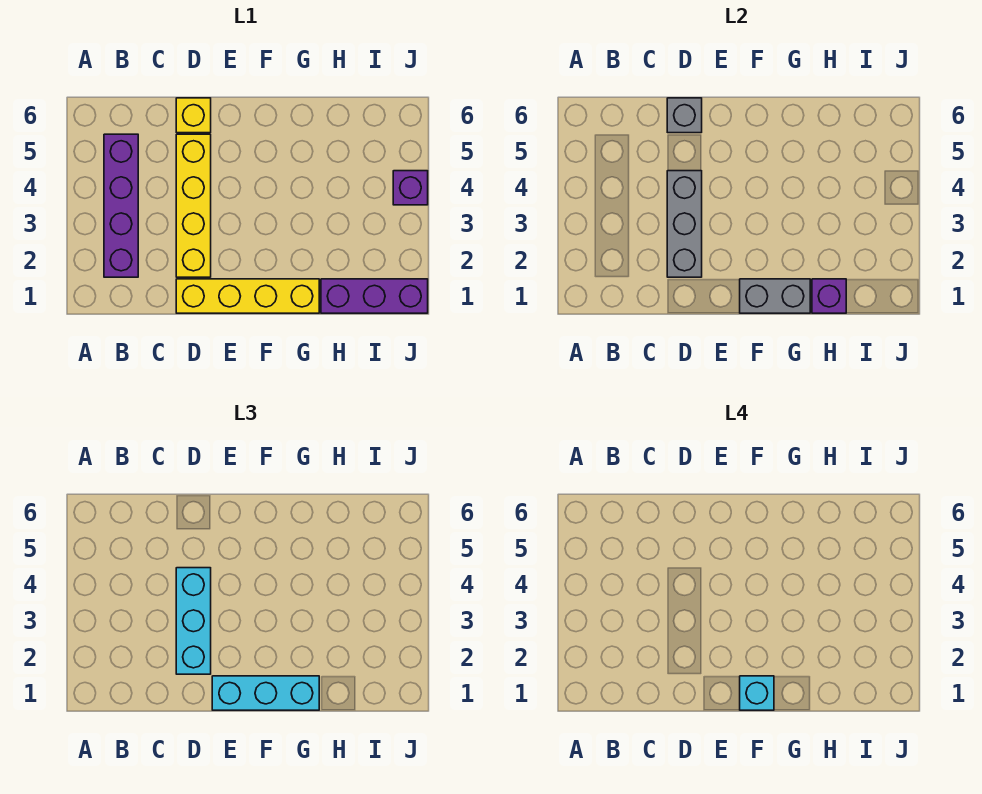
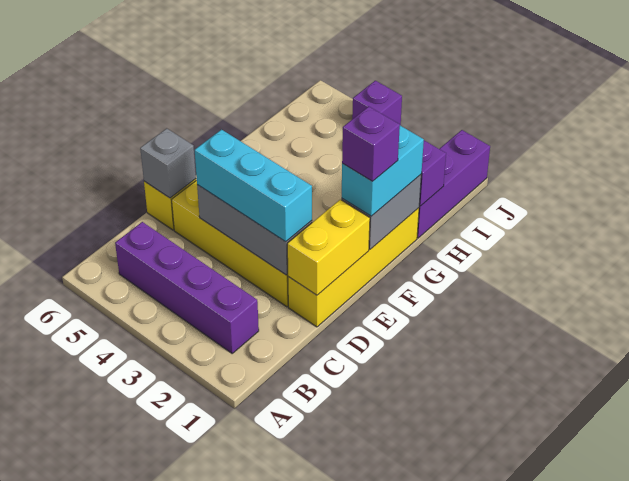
none -> yellow 1x2 brick [287,199,370,295]
cyan 1x3 brick [212,676,319,710] -> cyan 1x2 brick [342,126,424,216]
cyan 1x1 brick [740,676,774,710] -> purple 1x1 brick [342,106,400,181]

